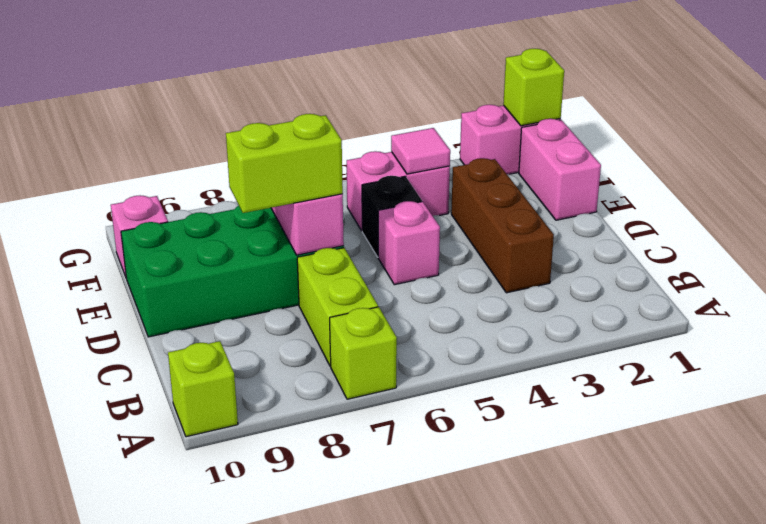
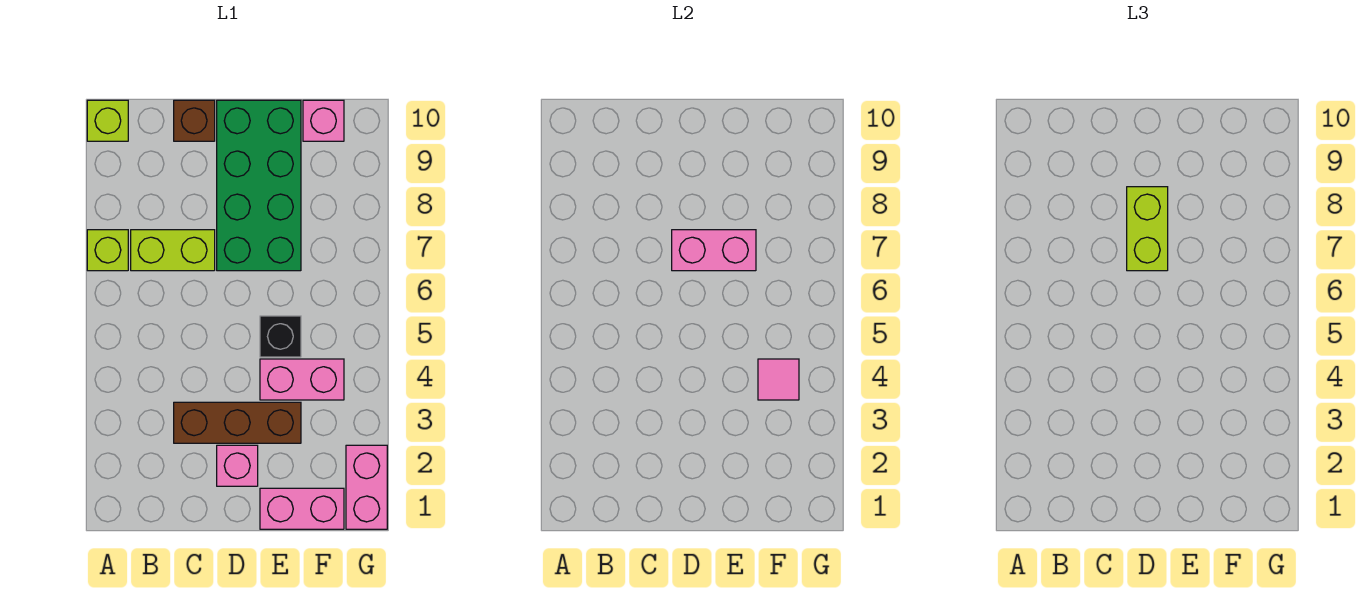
none -> brown 1x1 brick [174,100,215,141]
pink 1x1 brick [378,201,440,285] -> pink 1x1 brick moved to [217,445,258,486]
pink 1x2 brick [347,151,450,231] -> pink 1x2 brick turned to [260,359,344,400]
lime 1x1 brick [503,49,564,126] -> none

